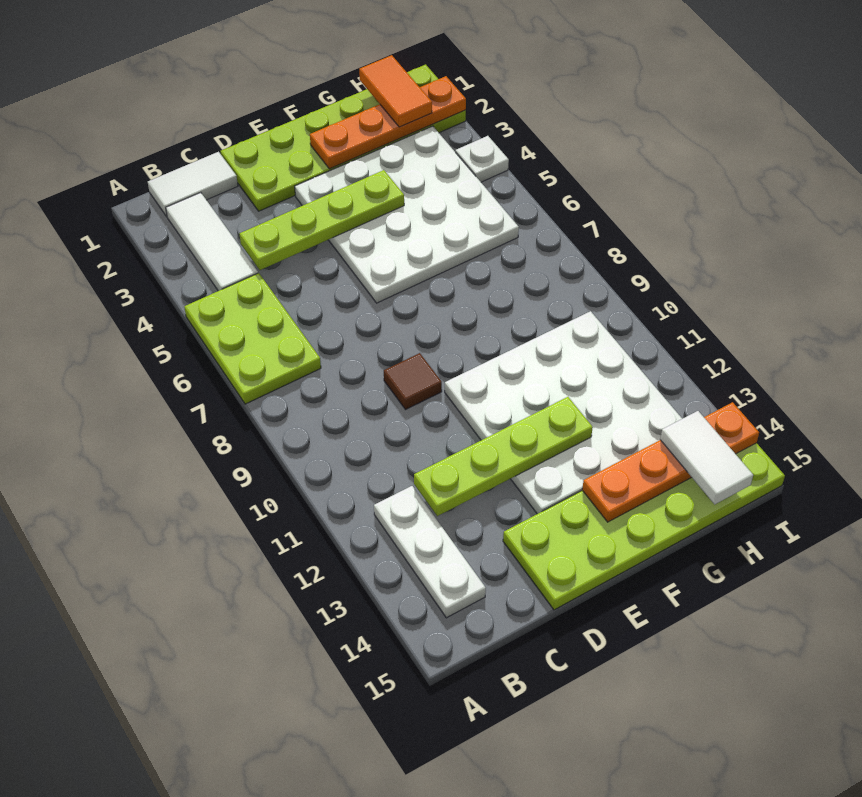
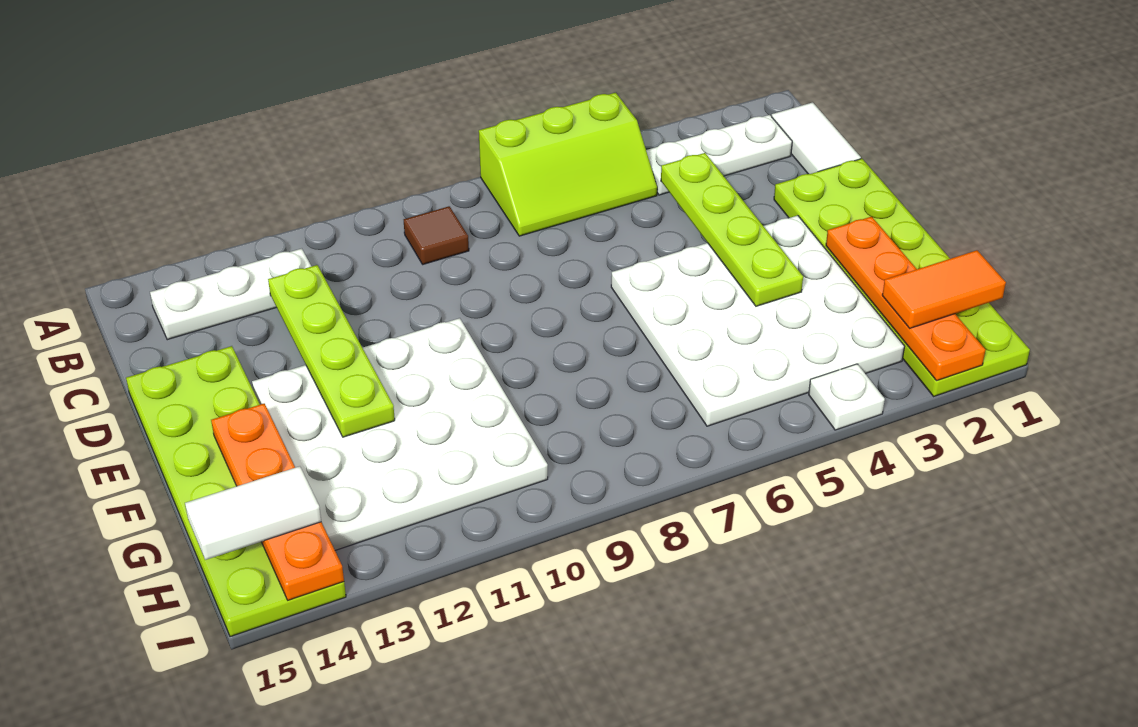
lime 2x3 plate [184,273,321,404] -> lime 2x3 slope [479,93,657,236]
white 1x3 tile [166,193,258,291] -> white 1x3 plate [646,115,792,195]
brown 1x1 tile [384,353,442,410] -> brown 1x1 tile moved to [404,206,469,264]

